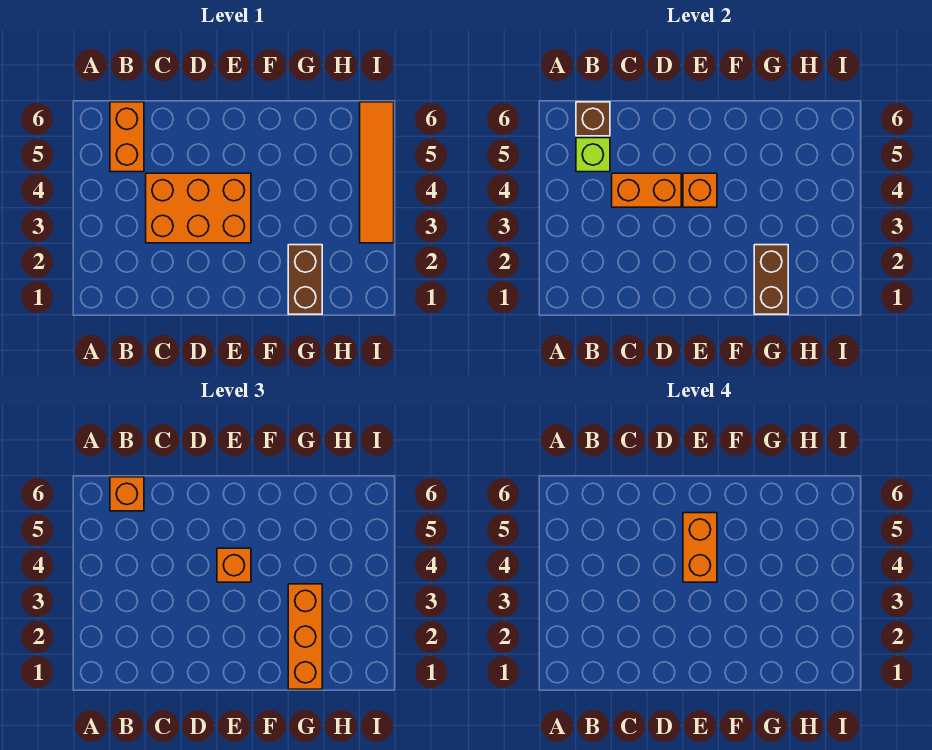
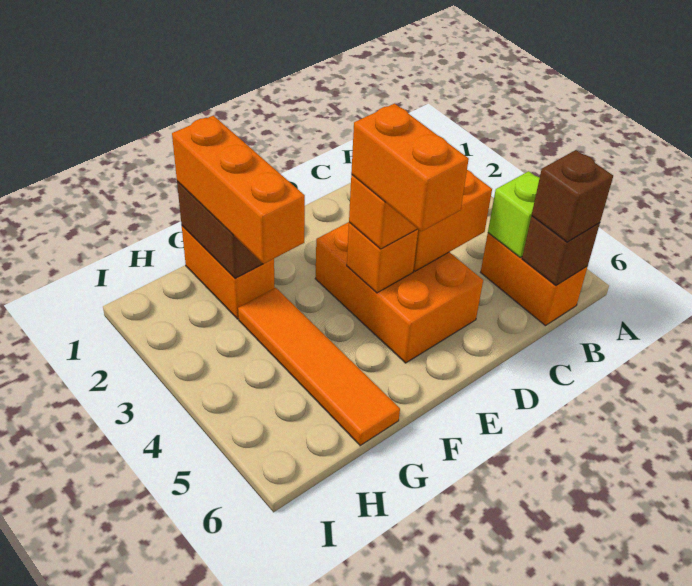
orange 1x1 brick [110,477,144,511] -> brown 1x1 brick [531,150,613,242]
orange 2x3 brick [146,173,251,243] -> orange 2x3 brick turned to [315,222,483,363]
brown 1x2 brick [288,245,322,314] -> orange 1x2 brick [182,226,275,319]
orange 1x4 tile [360,102,394,243] -> orange 1x4 tile moved to [238,288,400,446]

